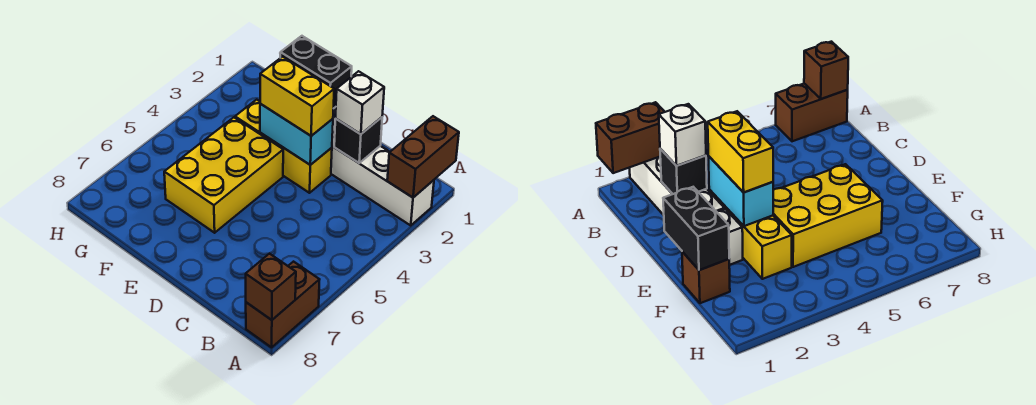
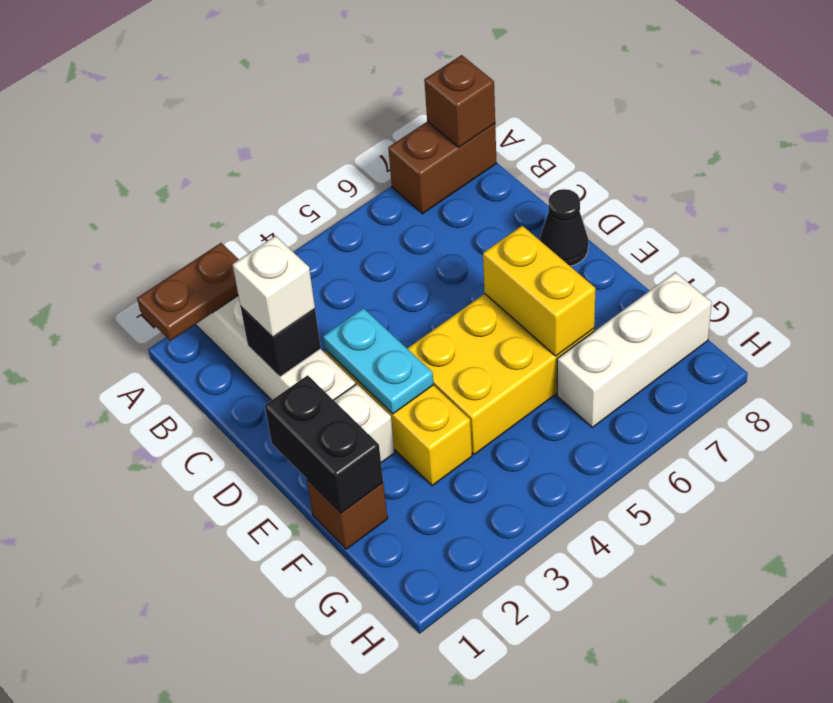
brown 1x2 brick [387,116,459,197] -> brown 1x2 plate [137,243,239,341]
cyan 1x2 brick [260,104,333,165] -> cyan 1x2 plate [323,308,434,414]
yellow 1x2 brick [260,57,334,136] -> yellow 1x2 brick moved to [483,226,595,356]
none -> black 1x1 cone [540,189,588,266]
none -> white 1x3 brick [557,272,712,427]

